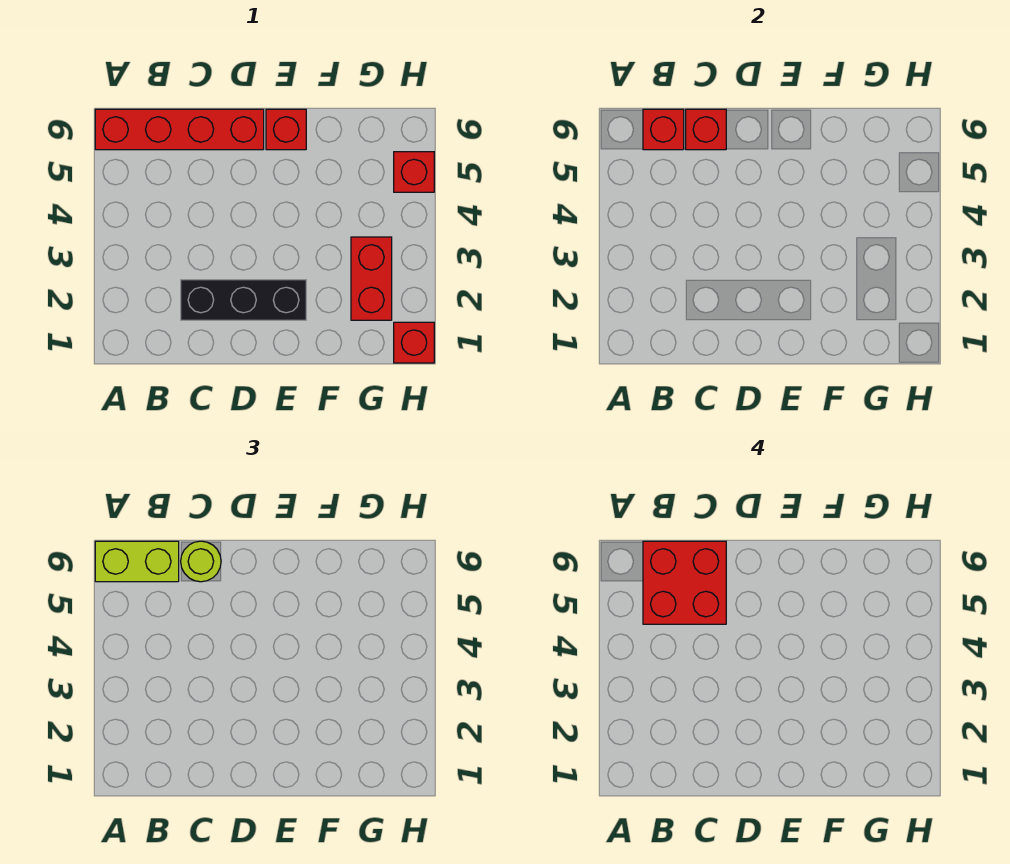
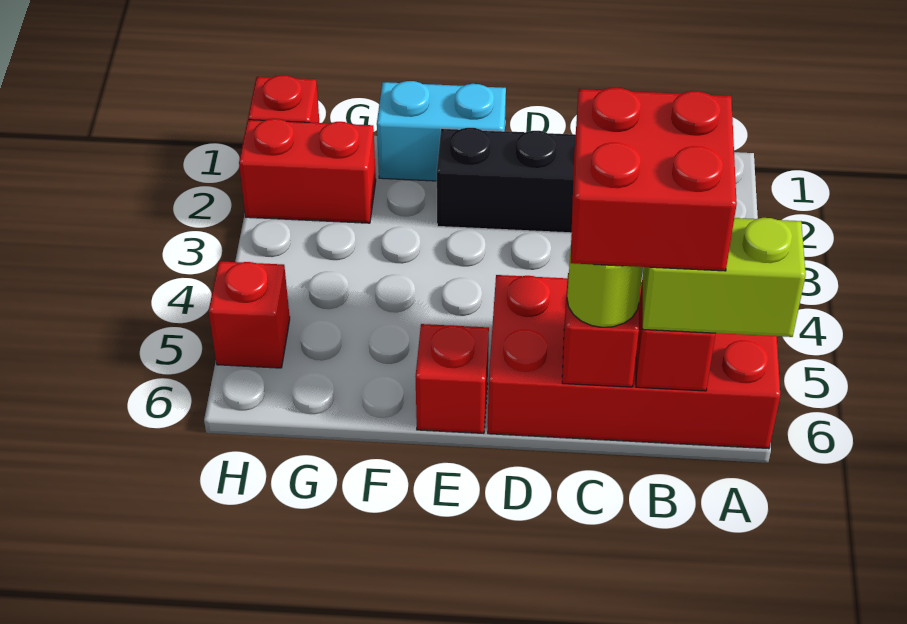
red 1x4 brick [95,109,264,150] -> red 2x4 brick [488,275,780,449]
none -> cyan 1x2 brick [377,81,506,181]
red 1x2 brick [351,237,392,320] -> red 1x2 brick turned to [239,119,376,223]

